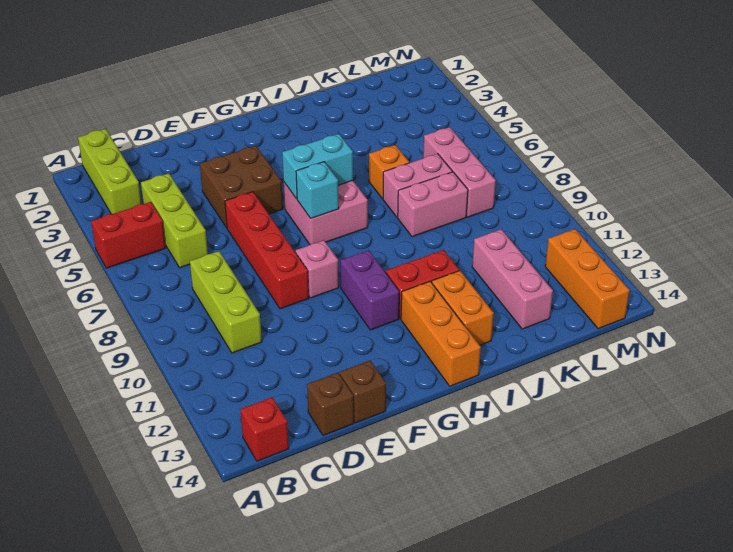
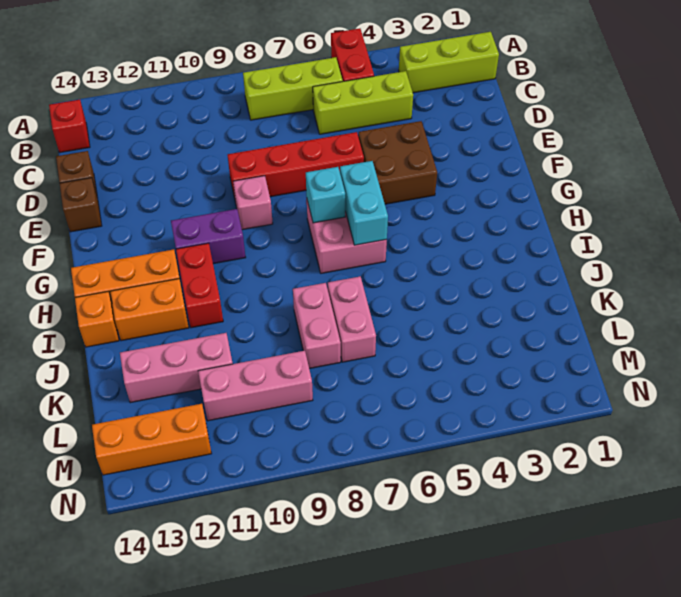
lime 1x3 brick [190,251,262,353] -> lime 1x3 brick moved to [243,57,343,120]
orange 1x1 brick [369,145,409,199] -> orange 1x1 brick moved to [75,291,119,347]
pink 1x3 brick [423,127,496,217] -> pink 1x3 brick moved to [198,351,313,421]

